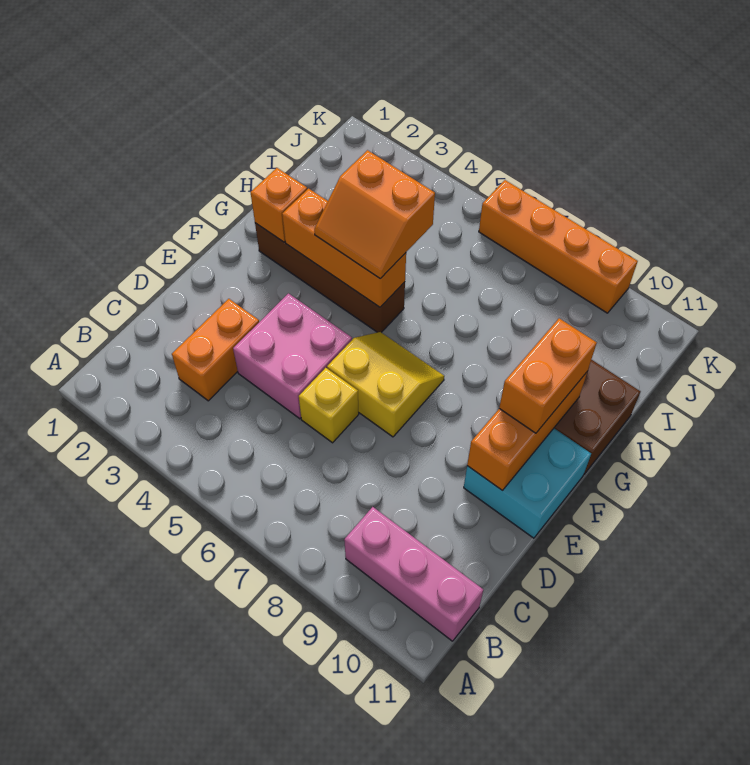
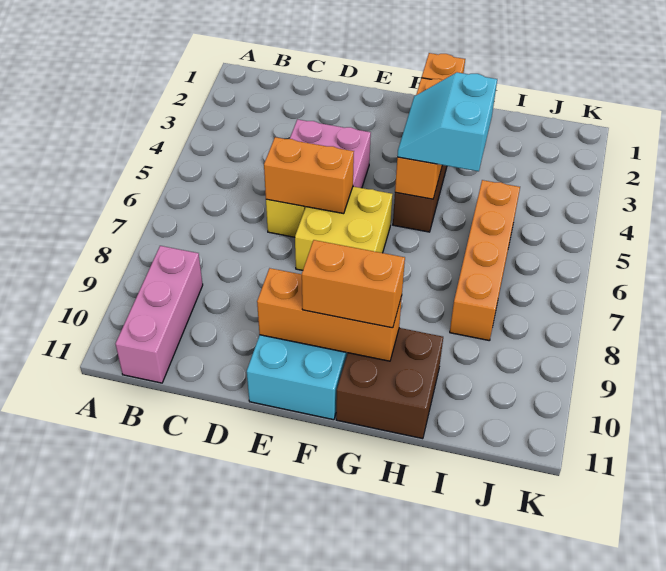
orange 1x2 brick [172,299,259,401] -> orange 1x2 brick moved to [264,137,354,214]
yellow 2x2 slope [327,332,444,437] -> yellow 2x2 brick [295,187,393,270]
orange 2x2 slope [314,150,435,279] -> cyan 2x2 slope [397,72,497,171]
orange 1x4 brick [479,180,638,313] -> orange 1x4 brick moved to [450,180,520,341]

